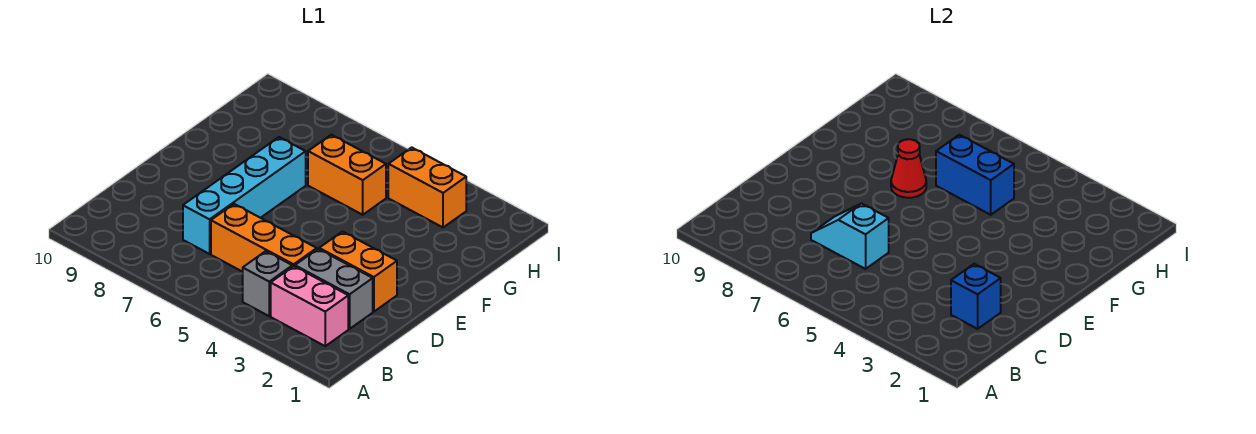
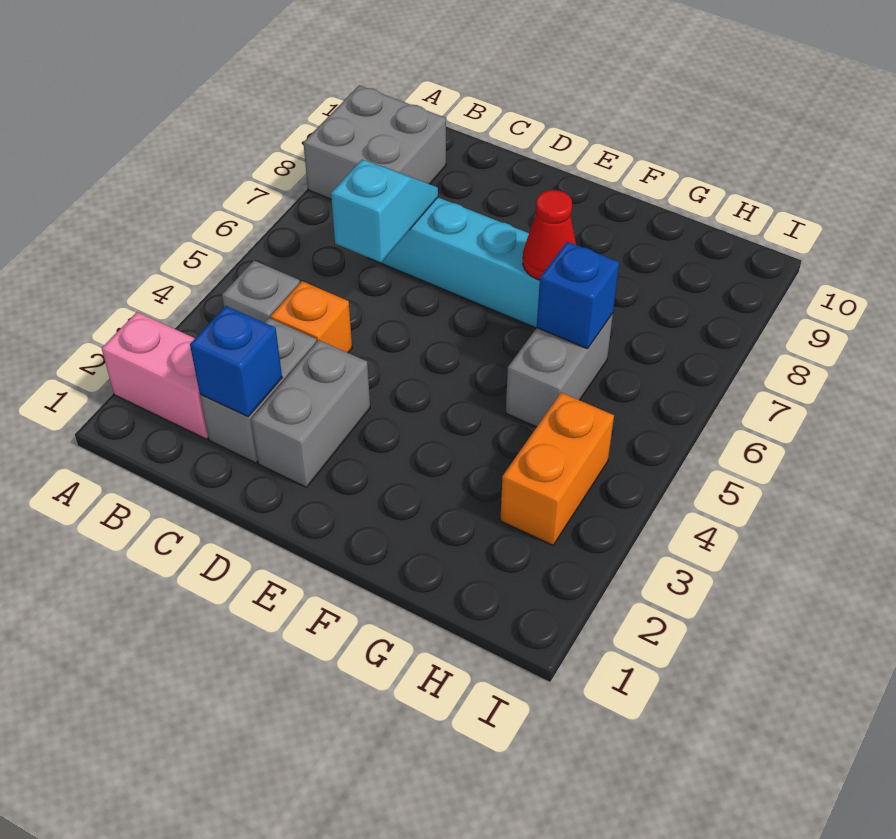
none -> grey 2x2 brick [303,85,446,199]
pink 1x2 brick [271,266,348,346] -> pink 1x2 brick turned to [102,312,208,439]
orange 1x3 brick [211,204,317,272] -> orange 1x1 brick [271,281,352,353]
orange 1x2 brick [319,232,397,312] -> grey 1x2 brick [251,340,370,487]
orange 1x2 brick [308,135,386,215] -> grey 1x2 brick [506,314,613,427]
blue 1x2 brick [936,135,1014,215] -> blue 1x1 brick [537,242,619,349]

